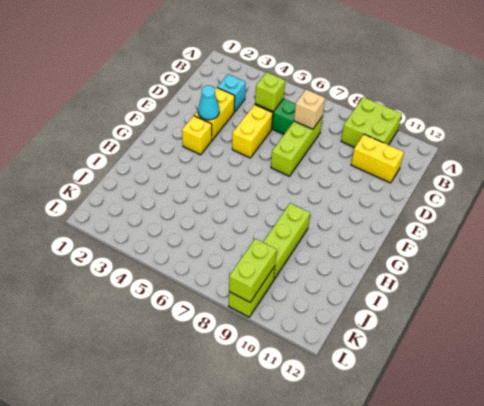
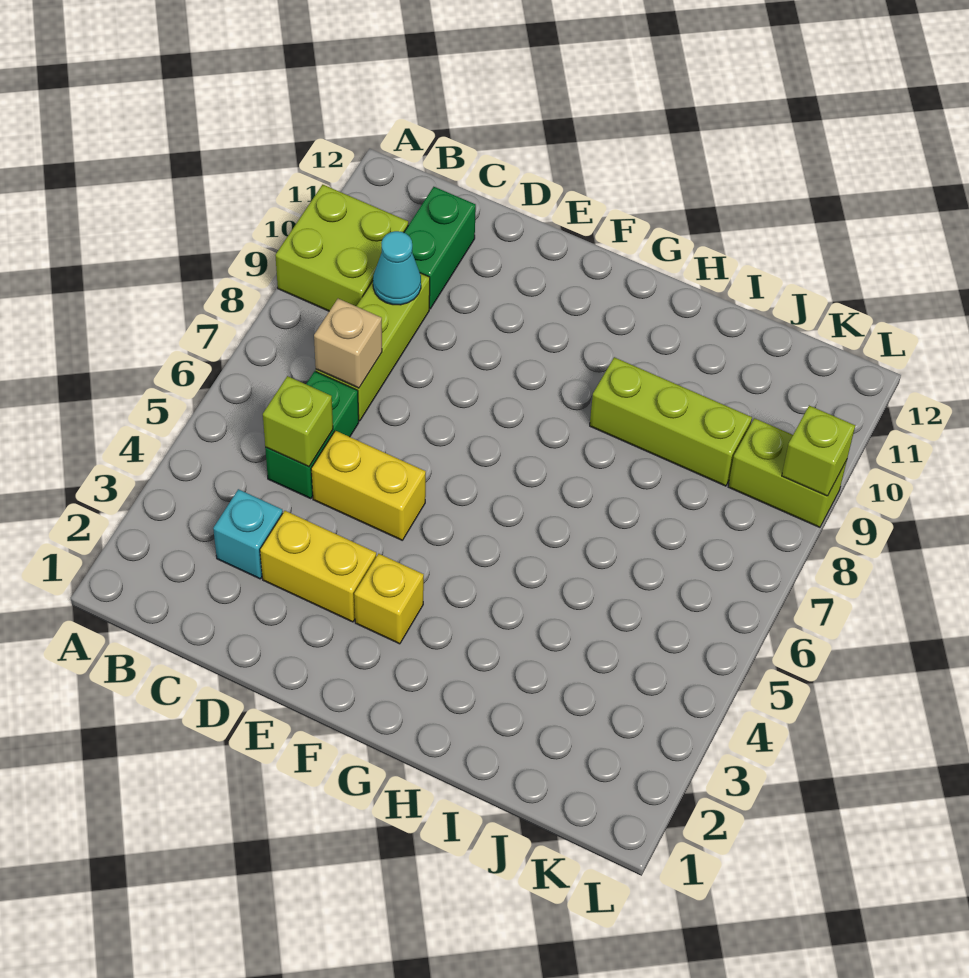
lime 1x3 brick [271,116,323,176] -> lime 1x3 brick turned to [316,273,430,421]
yellow 1x2 brick [351,134,404,183] -> green 1x2 brick [404,187,476,309]
cyan 1x1 cone [198,85,219,120] -> cyan 1x1 cone moved to [373,231,421,305]
lime 1x2 brick [229,239,277,302] -> lime 1x1 brick [782,406,855,496]

